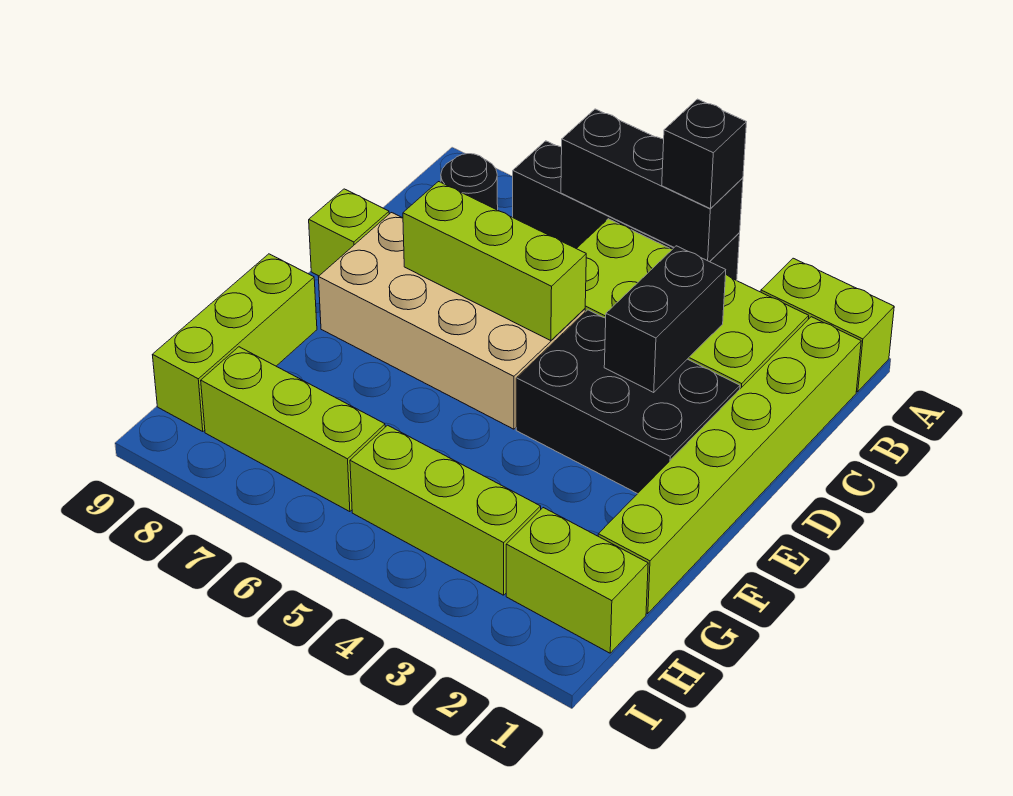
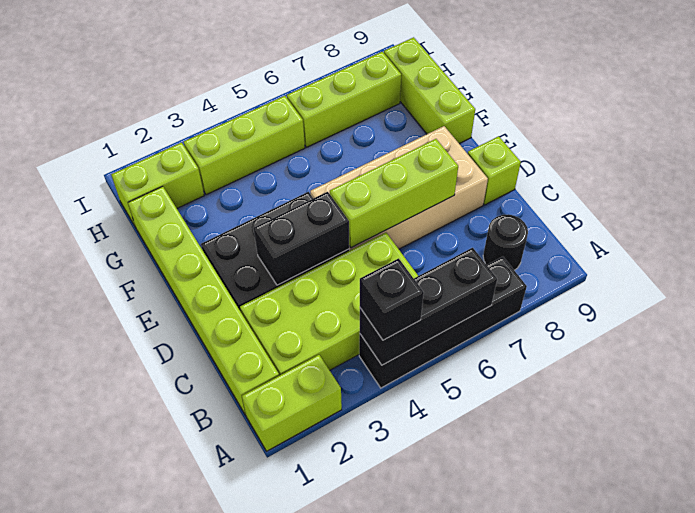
black 1x2 brick [604,246,726,392] -> black 1x2 brick turned to [253,192,349,285]

